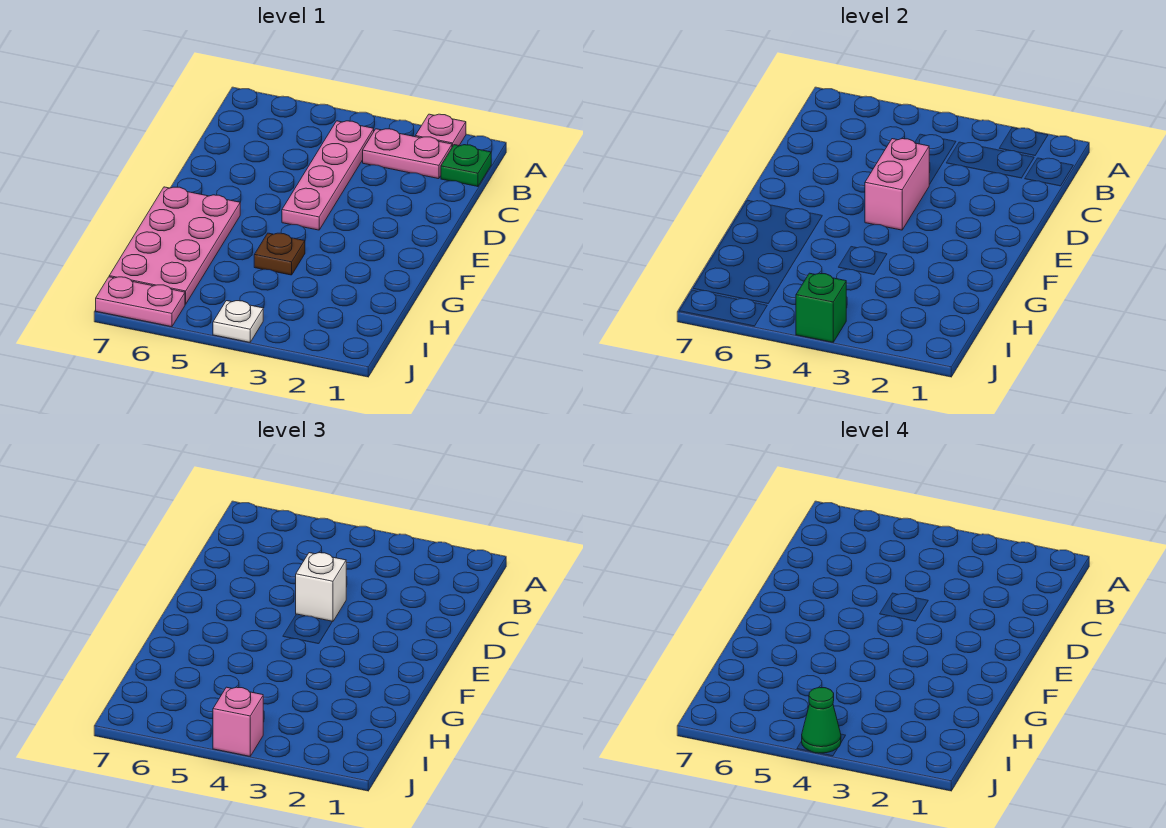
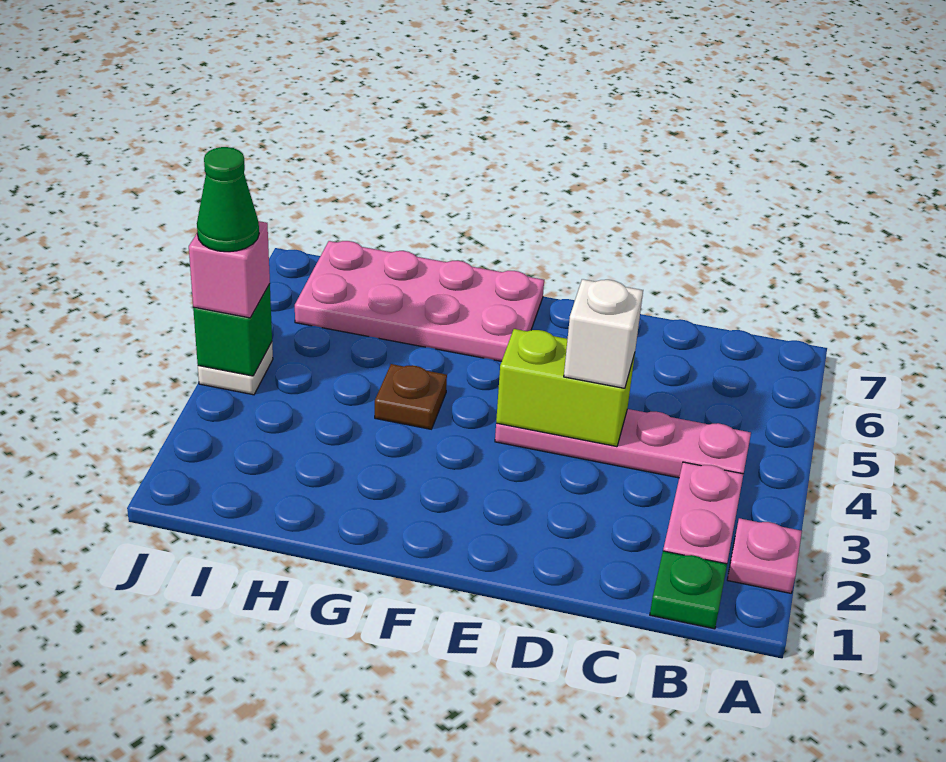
pink 1x2 brick [865,139,929,230] -> lime 1x2 brick [496,329,635,447]
pink 1x2 plate [96,277,185,327] -> none

